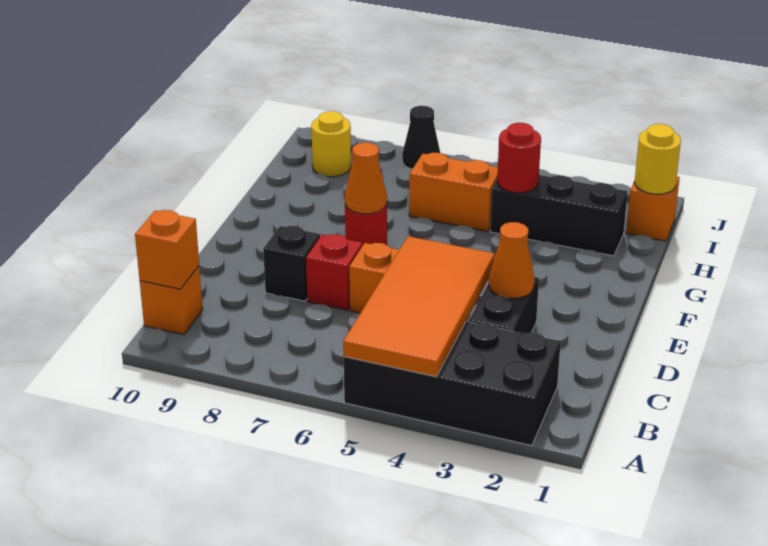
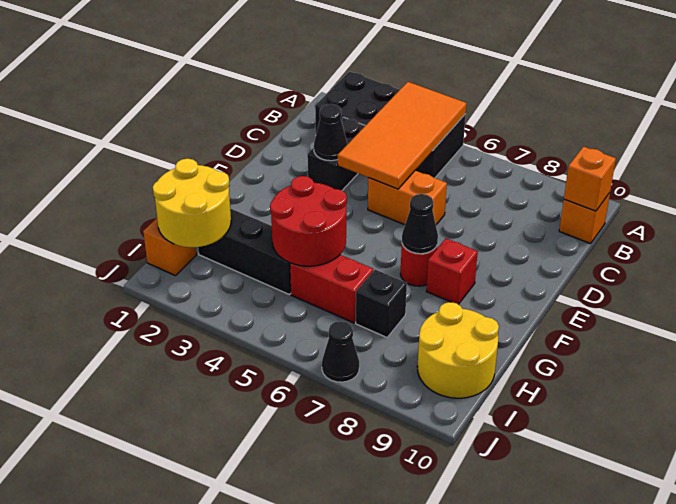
orange 1x1 cone [489,222,534,298] -> black 1x1 cone [314,104,347,161]
red 1x1 brick [306,234,363,310] -> red 1x1 brick moved to [426,239,478,304]
black 1x1 brick [263,226,320,301] -> black 1x1 brick moved to [356,270,407,337]
orange 1x1 cone [345,143,387,214] -> black 1x1 cone [402,194,438,254]
red 1x1 round brick [497,123,541,193] -> red 2x2 round brick [270,176,347,266]
orange 1x2 brick [409,153,498,231] -> red 1x2 brick [290,255,373,323]
yellow 1x1 round brick [634,124,681,194] -> yellow 2x2 round brick [153,159,231,247]
yellow 1x1 round brick [311,111,351,177] -> yellow 2x2 round brick [417,302,499,398]

